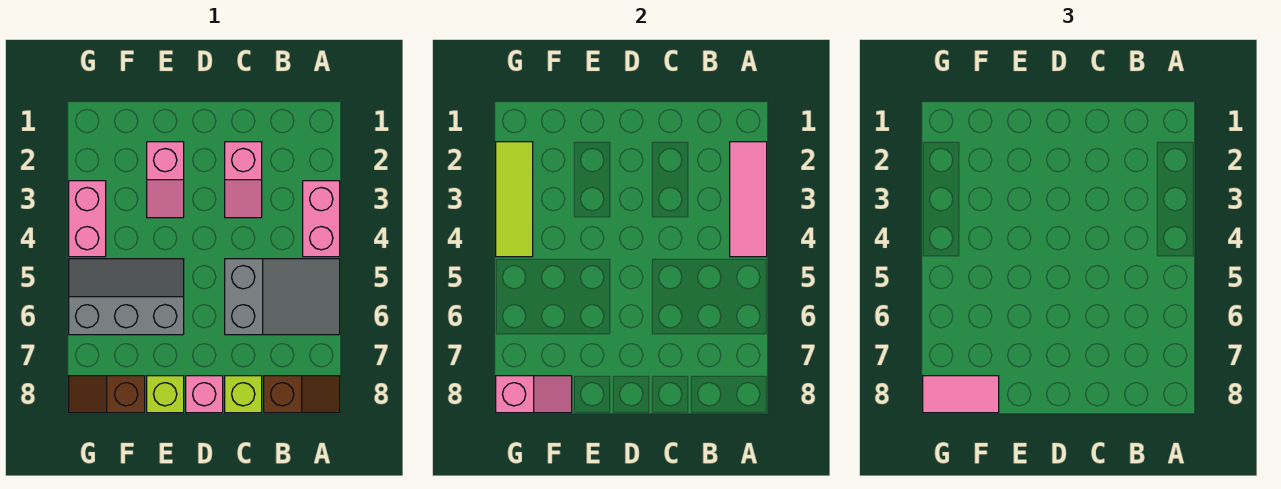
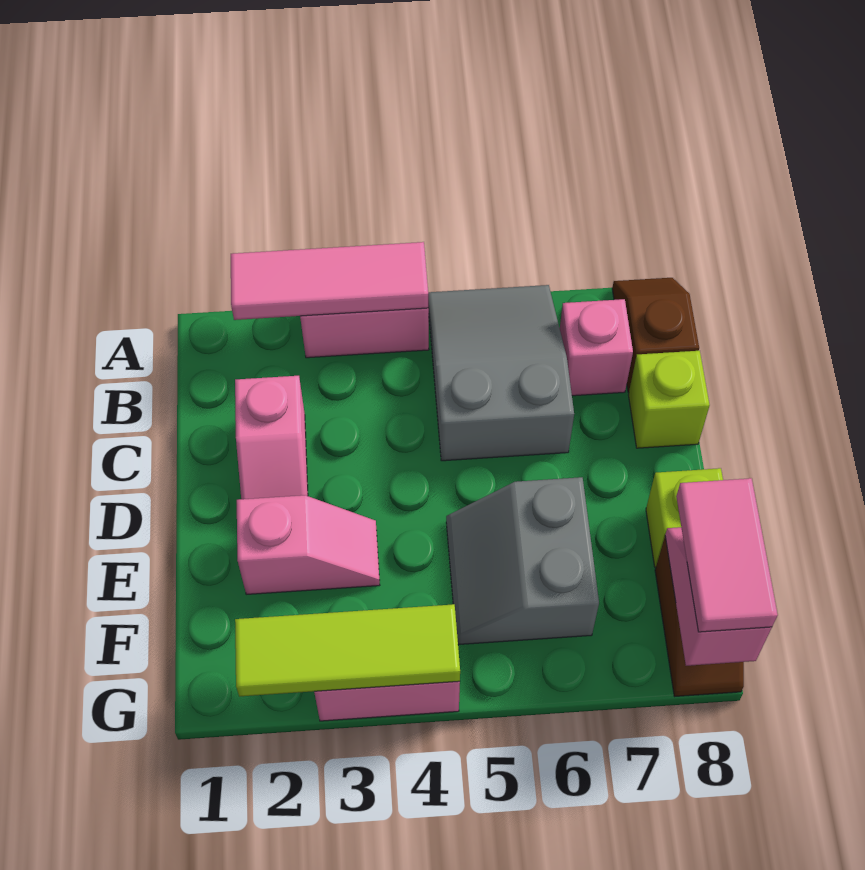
pink 1x2 slope [225,142,262,218] -> pink 1x2 slope turned to [235,376,308,499]
pink 1x1 brick [186,376,223,413] -> pink 1x1 brick moved to [560,299,633,396]
grey 2x3 slope [69,259,184,335] -> grey 2x2 slope [446,477,599,645]

